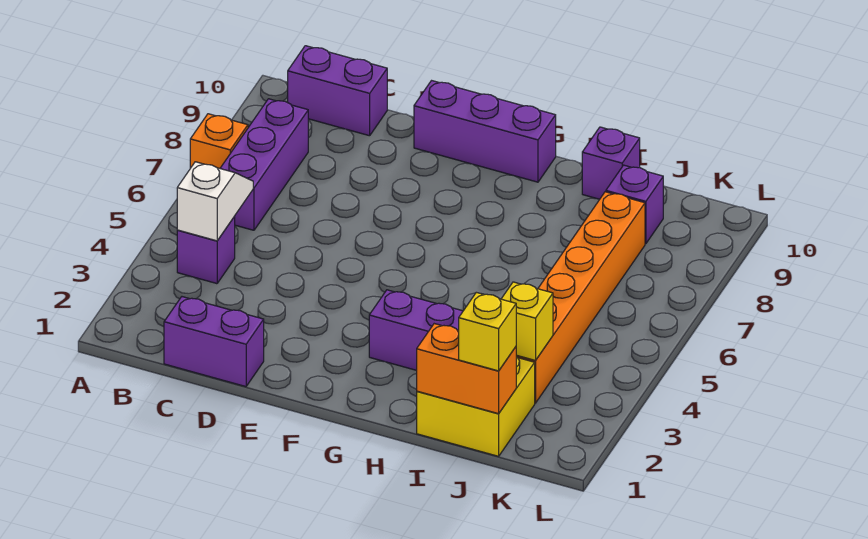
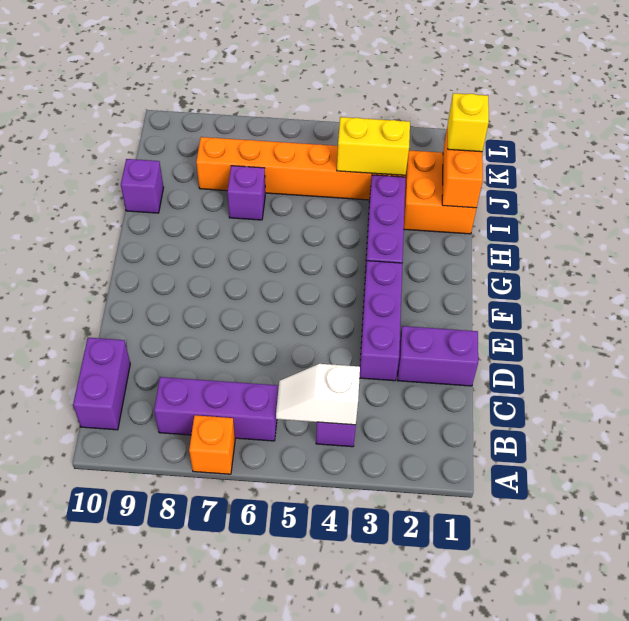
purple 1x2 brick [164,297,264,387] -> purple 1x2 brick turned to [398,326,478,386]
purple 1x3 brick [414,81,556,182] -> purple 1x3 brick moved to [360,261,403,381]
yellow 2x2 brick [417,356,535,456] -> orange 2x2 brick [404,150,477,234]
yellow 1x1 brick [501,282,553,360] -> yellow 1x2 brick [337,117,410,175]
purple 1x1 brick [606,165,663,244] -> purple 1x1 brick moved to [227,166,265,220]

